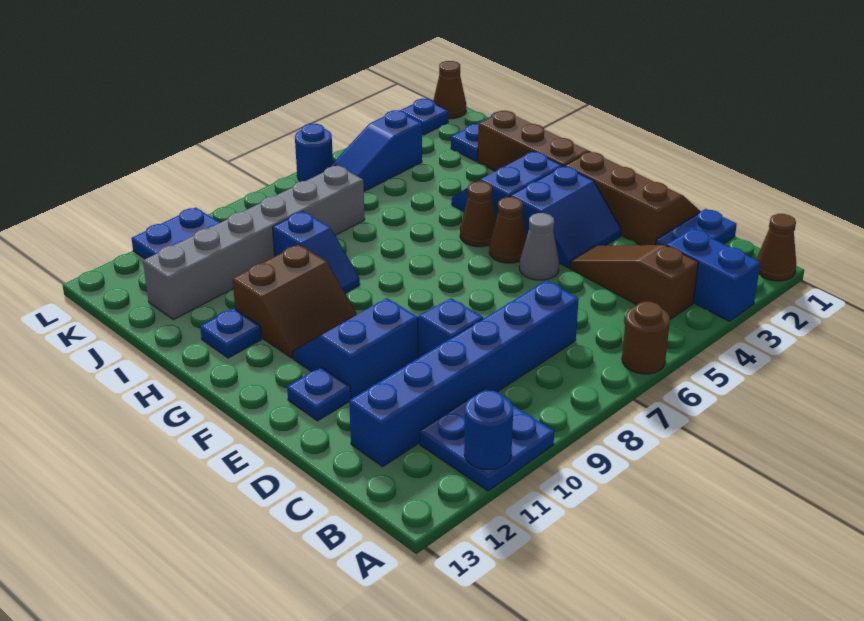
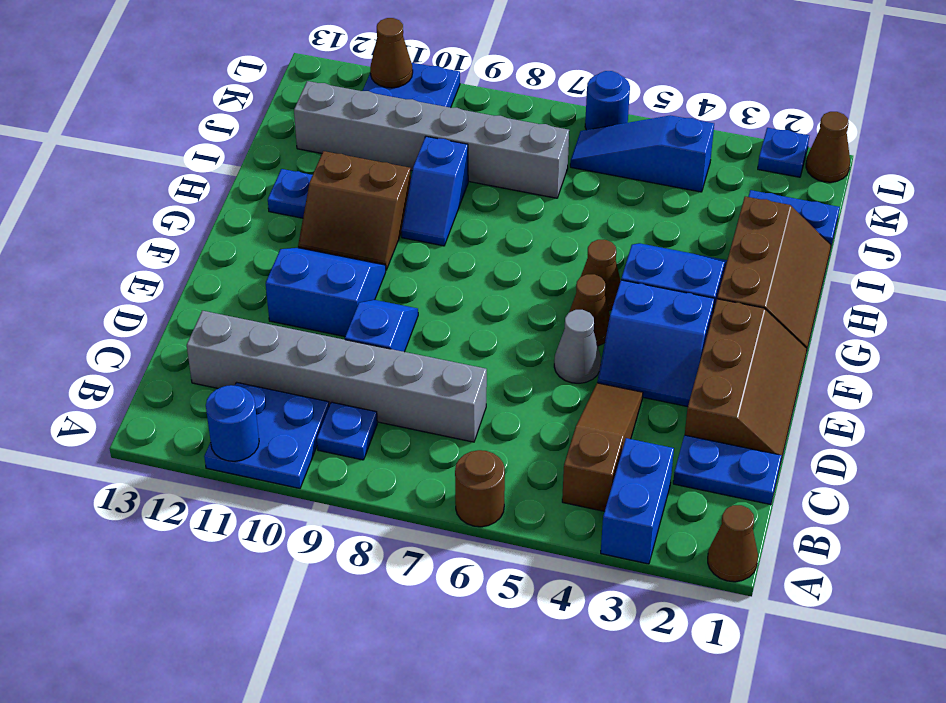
blue 1x6 brick [349,280,579,466] -> grey 1x6 brick [187,311,487,442]
blue 1x1 plate [287,367,351,421] -> blue 1x1 plate moved to [317,402,377,460]
none -> brown 1x1 cone [370,18,413,88]

